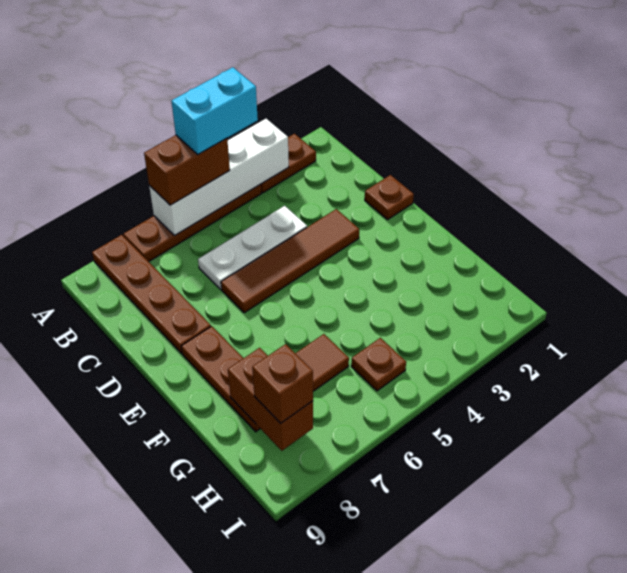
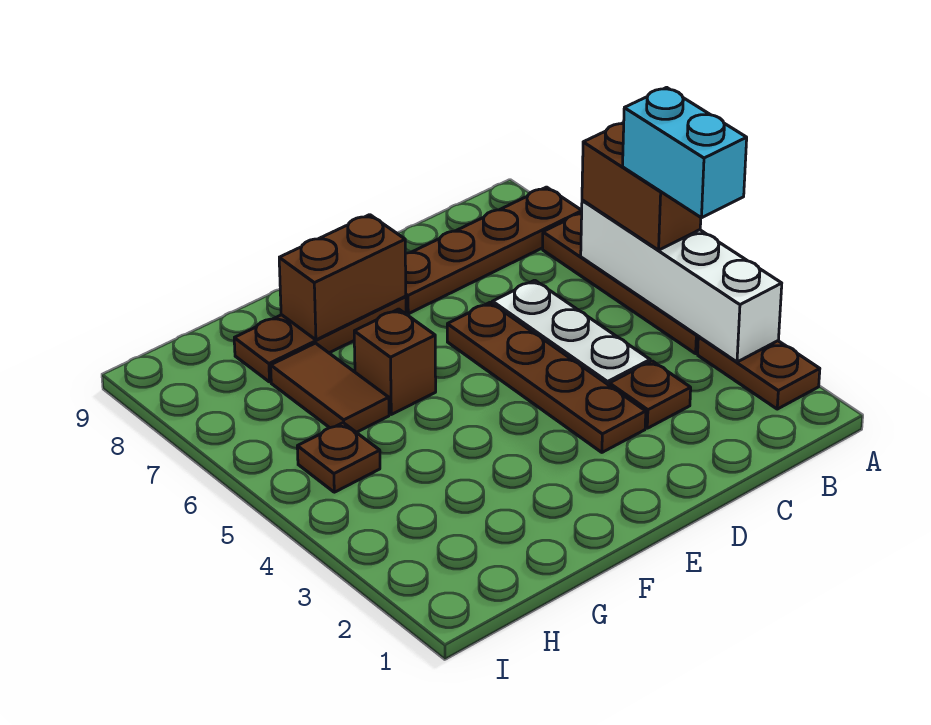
brown 1x1 plate [365,175,414,220] -> brown 1x1 plate moved to [609,361,691,428]
brown 1x4 tile [221,209,359,313] -> brown 1x4 plate [447,302,646,452]
brown 1x2 brick [228,348,313,451] -> brown 1x2 brick moved to [279,215,406,340]
brown 1x1 brick [252,344,313,423] -> brown 1x1 brick moved to [354,309,436,414]

